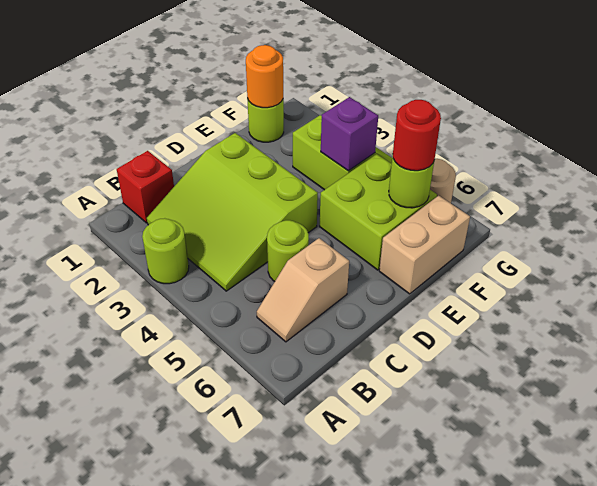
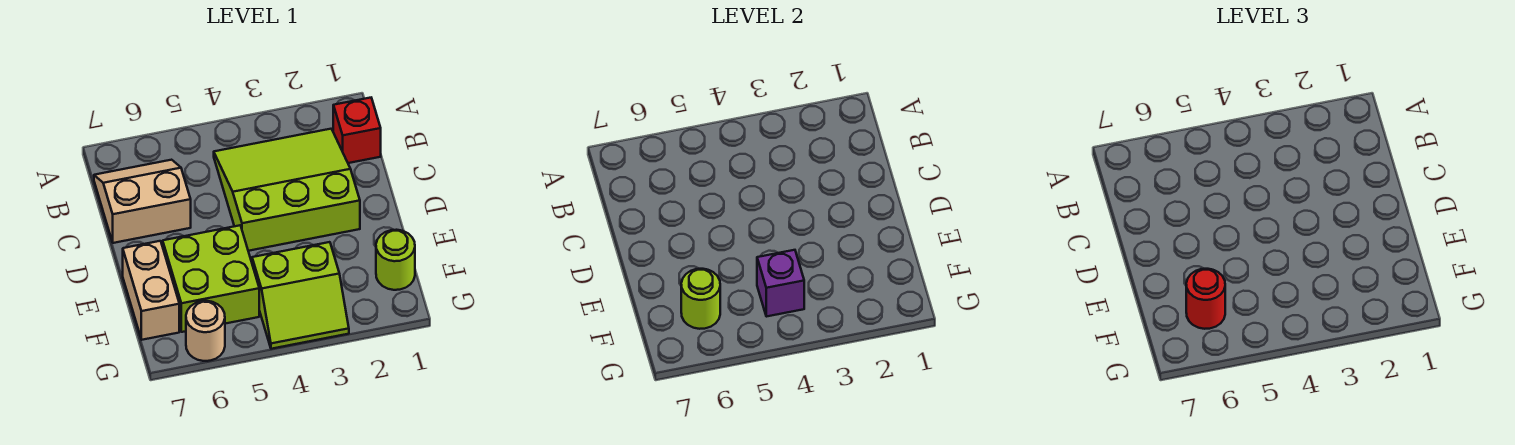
lime 1x1 round brick [142,218,189,284] -> none
tan 1x2 slope [257,238,349,342] -> tan 2x2 slope [94,160,191,243]
lime 1x1 round brick [267,220,309,282] -> none
orange 1x1 round brick [246,45,283,108] -> none

